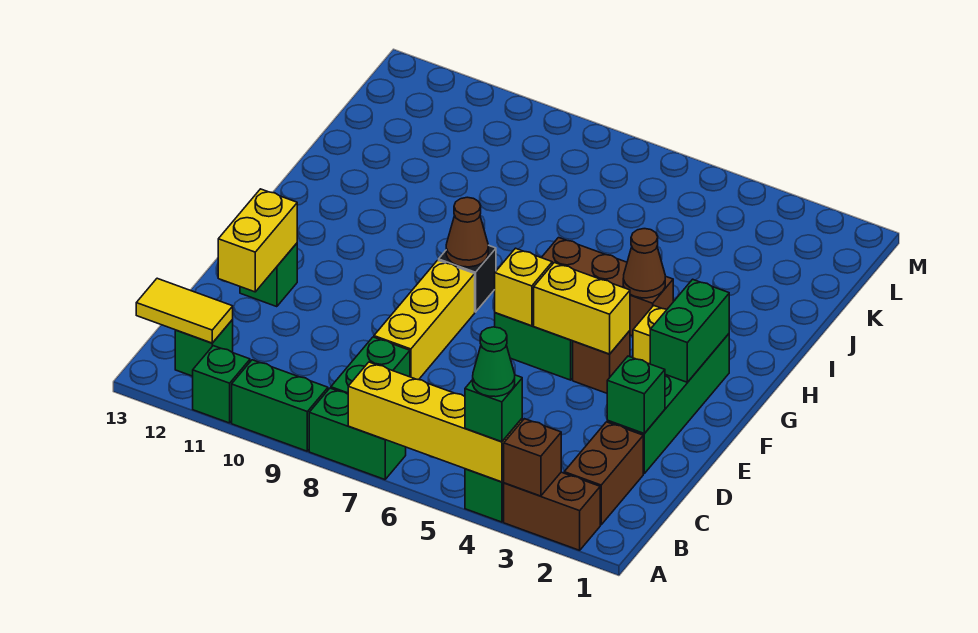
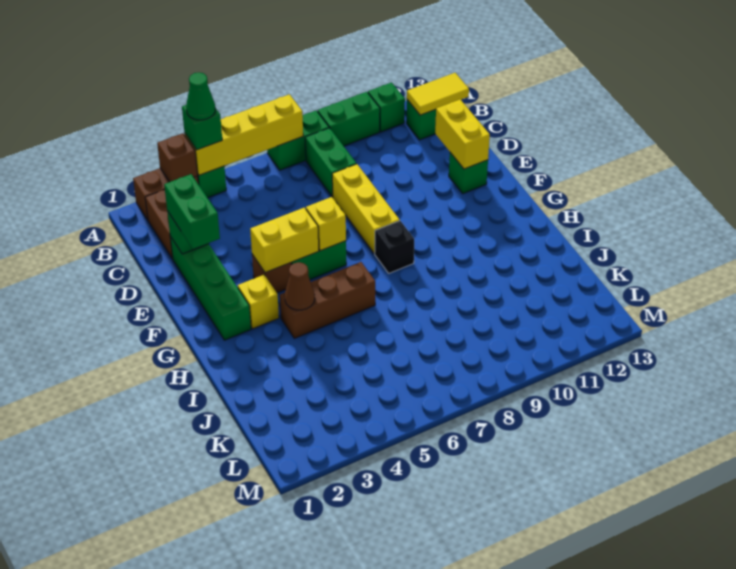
green 1x2 brick [650,279,729,382] -> green 1x2 brick moved to [164,174,220,249]
brown 1x1 cone [446,197,488,267] -> none

